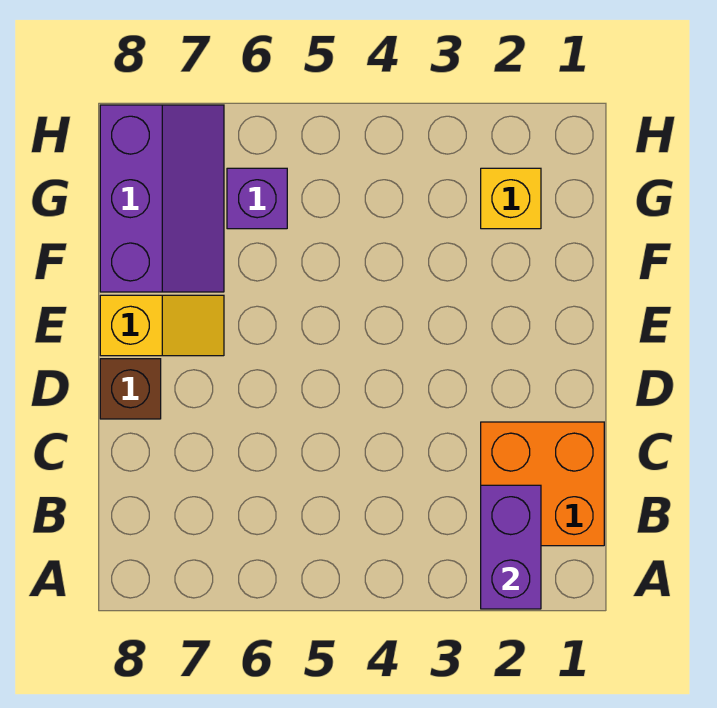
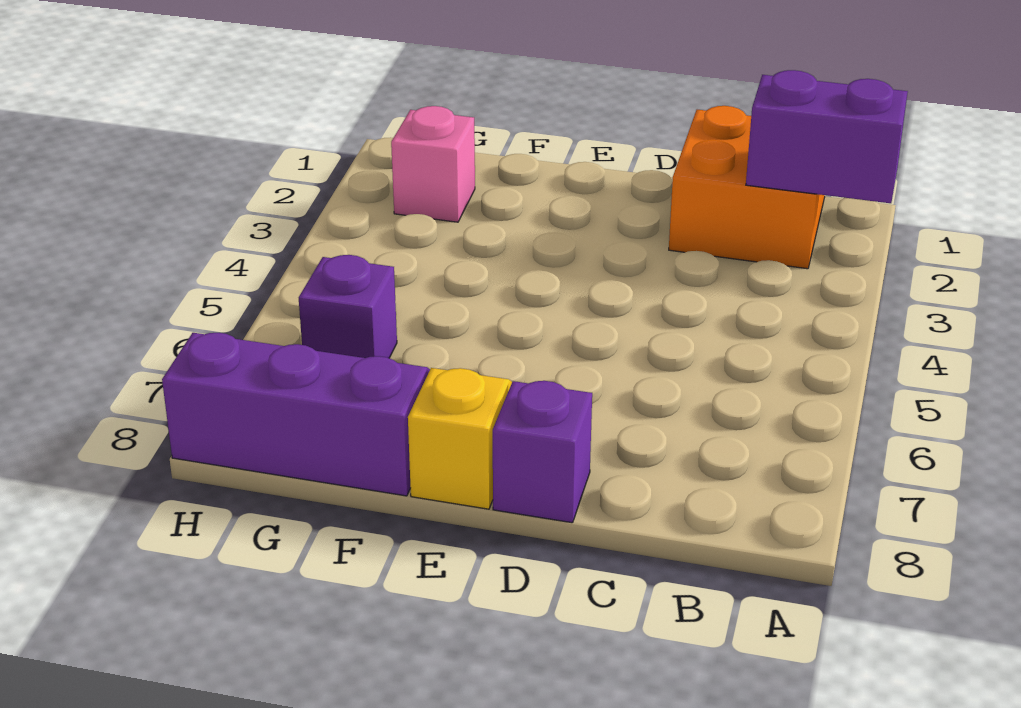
brown 1x1 brick [100,359,161,419] -> purple 1x1 brick [493,381,592,523]
yellow 1x1 brick [481,168,541,229] -> pink 1x1 brick [391,106,475,222]

